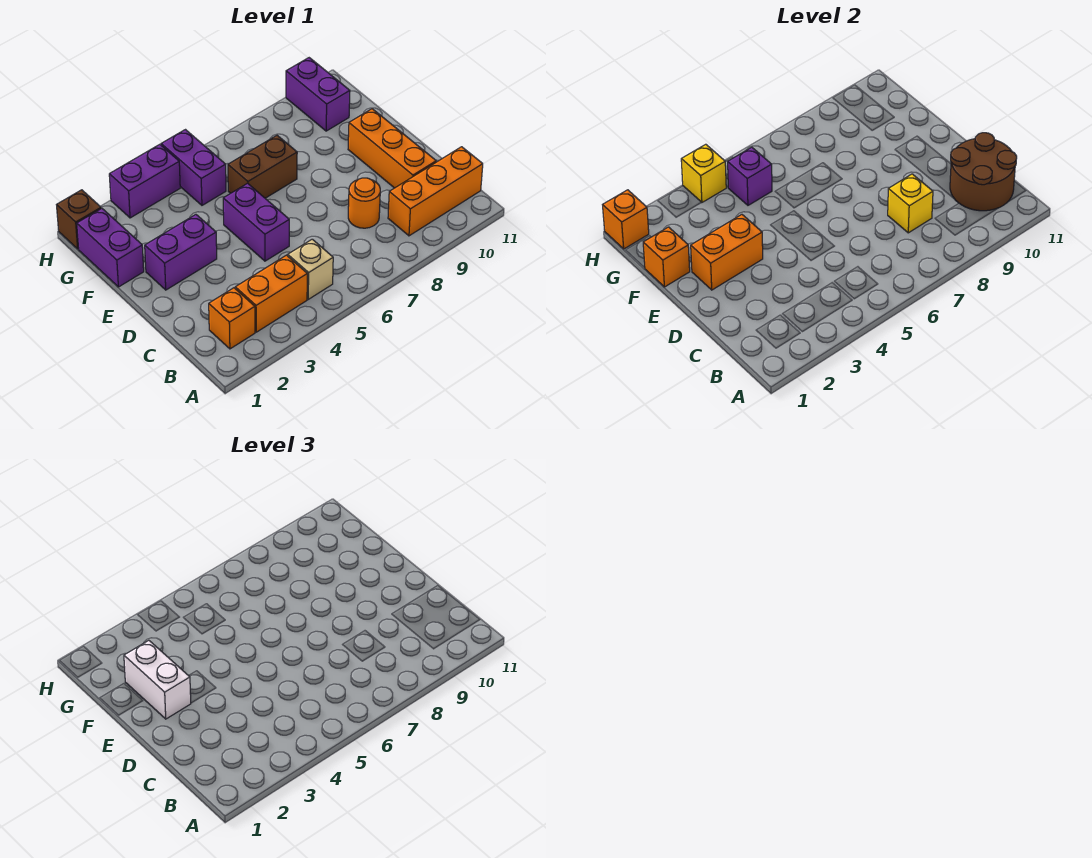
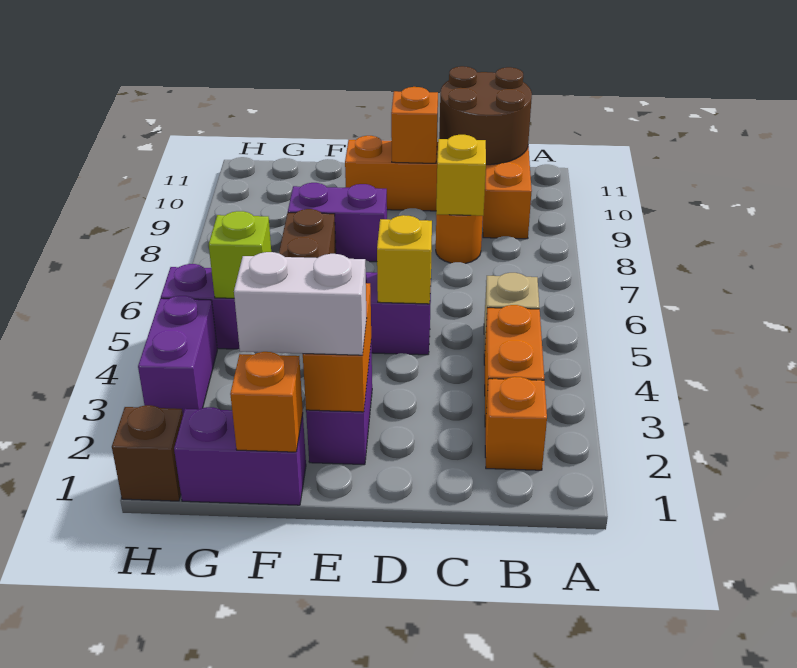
purple 1x1 brick [728,147,772,205] -> lime 1x1 brick [209,211,271,298]
purple 1x2 brick [286,58,350,131] -> purple 1x2 brick moved to [288,183,387,262]
orange 1x1 brick [603,190,649,249] -> orange 1x1 brick moved to [391,87,438,163]
yellow 1x1 brick [681,144,726,203] -> yellow 1x1 brick moved to [377,215,432,304]

